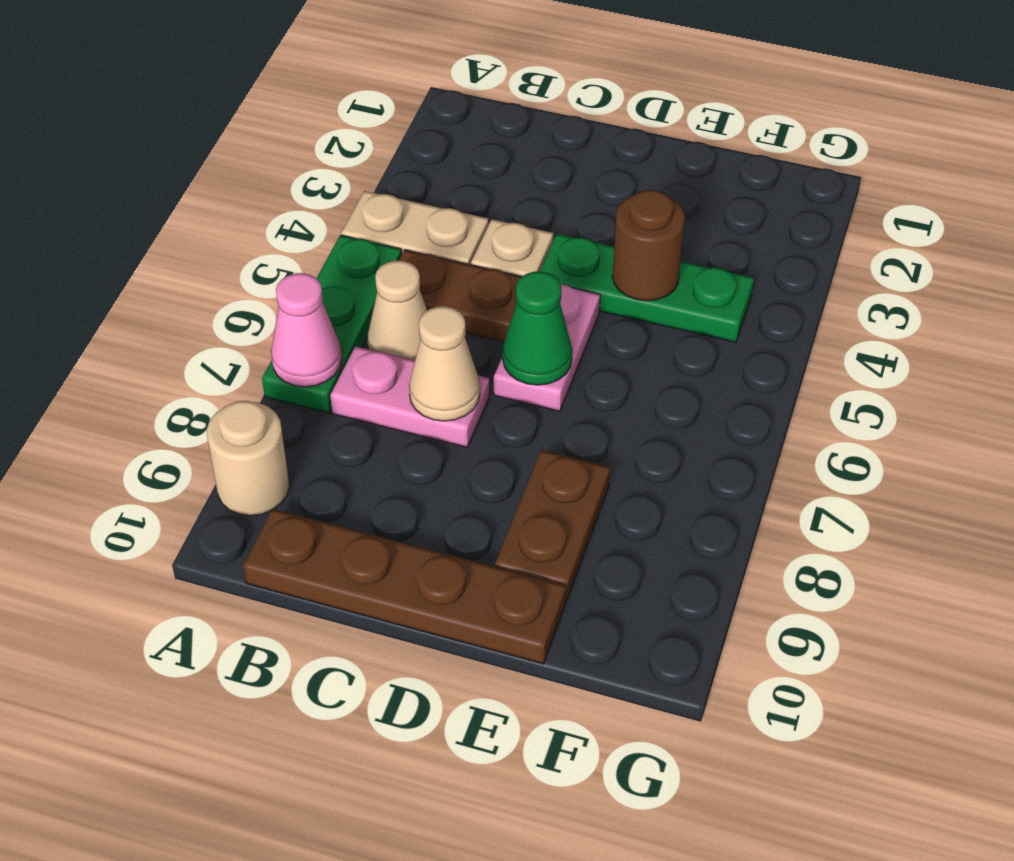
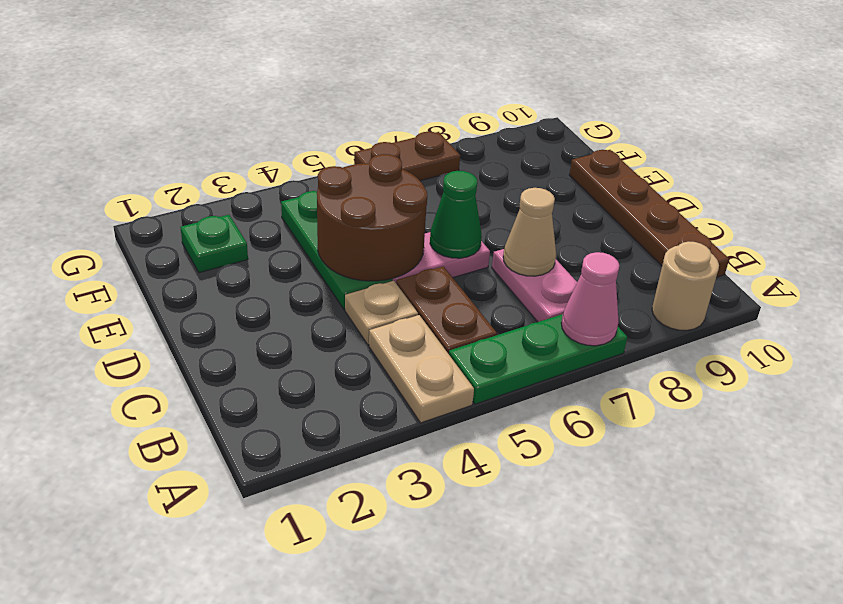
tan 1x1 cone [367,261,427,360] -> none
brown 1x1 round brick [612,190,685,301] -> brown 2x2 round brick [317,154,427,281]
brown 1x2 plate [495,450,610,600] -> brown 1x2 plate moved to [354,132,460,181]
none -> green 1x1 plate [181,215,248,273]

